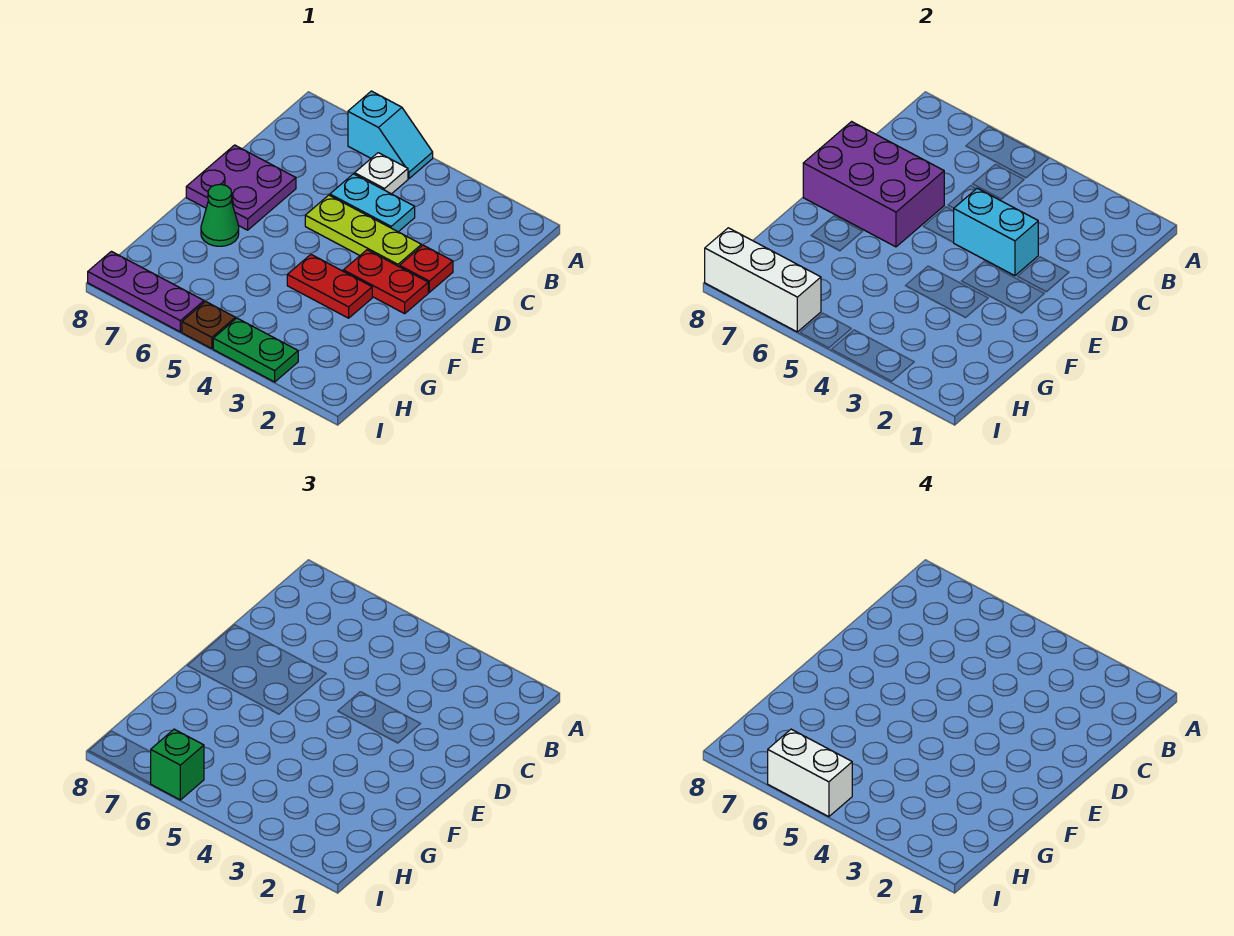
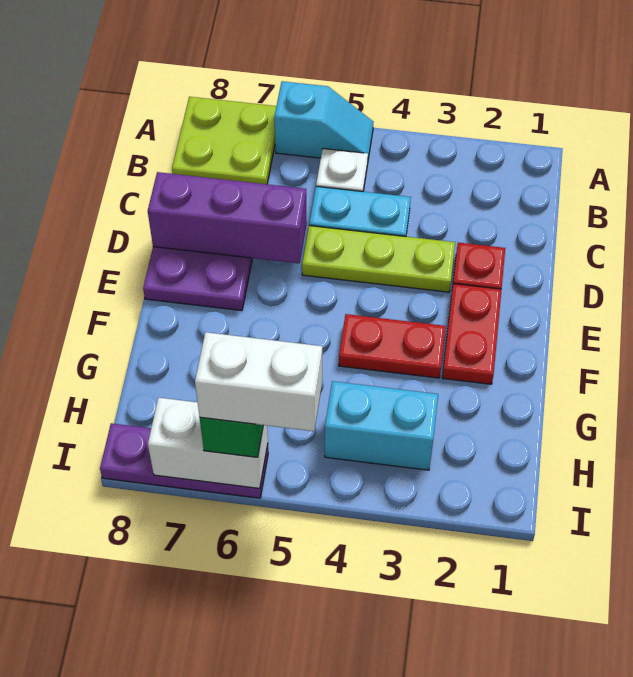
none -> lime 2x2 plate [172,97,276,184]
cyan 1x2 brick [953,188,1038,276] -> cyan 1x2 brick moved to [325,381,438,470]
purple 2x3 brick [803,122,944,247] -> purple 1x3 brick [148,172,307,263]
red 1x2 plate [343,250,428,314] -> red 1x2 plate turned to [442,284,502,384]
green 1x1 cone [201,184,239,246] -> none
green 1x2 plate [213,318,298,382] -> none
brown 1x1 plate [182,302,235,349] -> none
white 1x3 brick [705,228,821,332] -> white 1x2 brick [148,398,268,488]

